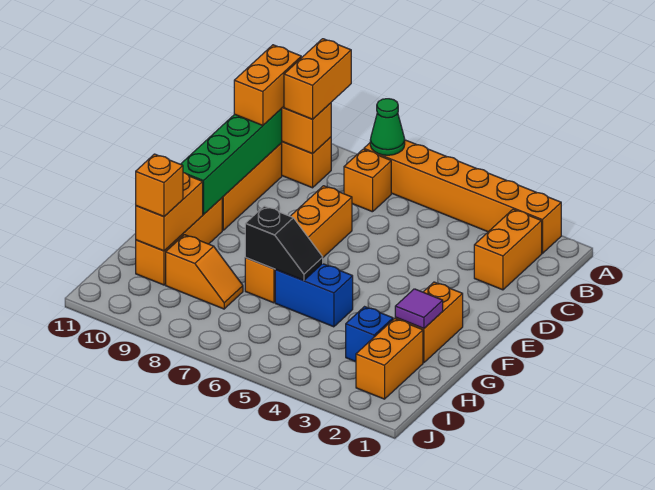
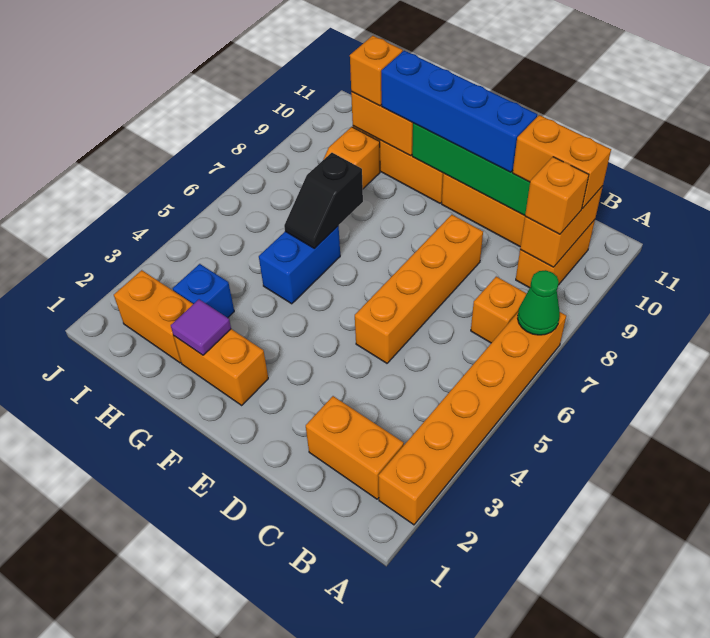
orange 1x2 brick [284,39,351,119] -> orange 1x1 brick [525,157,589,234]
orange 1x4 brick [245,186,352,303] -> orange 1x4 brick turned to [355,215,483,363]
none -> blue 1x4 brick [381,51,537,172]

